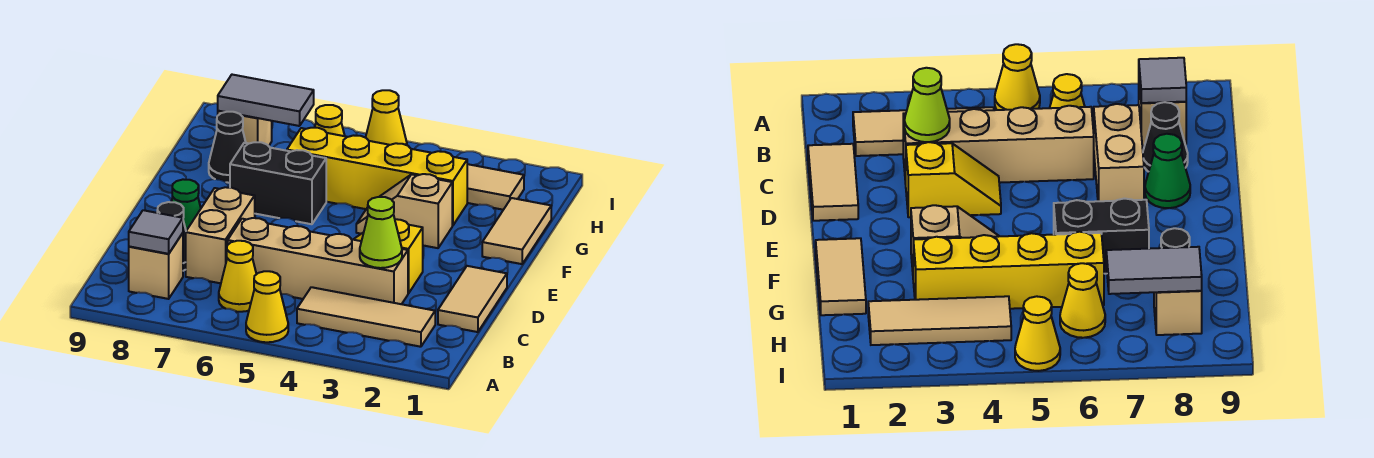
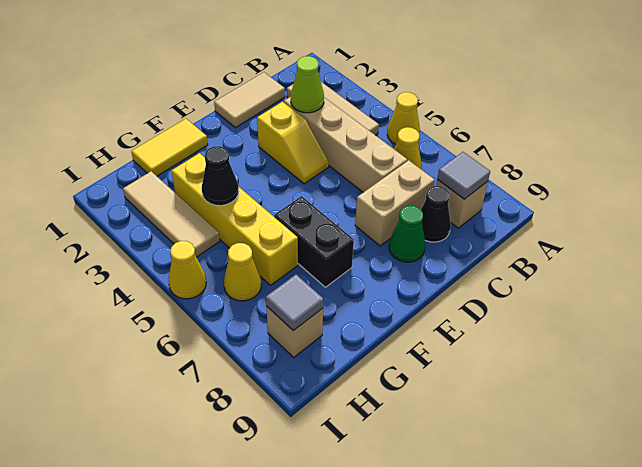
tan 1x2 tile [482,198,551,264] -> yellow 1x2 tile [131,119,208,176]
tan 1x2 slope [356,174,452,248] -> none
black 1x1 cone [209,112,246,183] -> black 1x1 cone moved to [202,146,239,206]
grey 1x2 tile [218,75,314,126] -> grey 1x1 tile [266,275,323,331]

